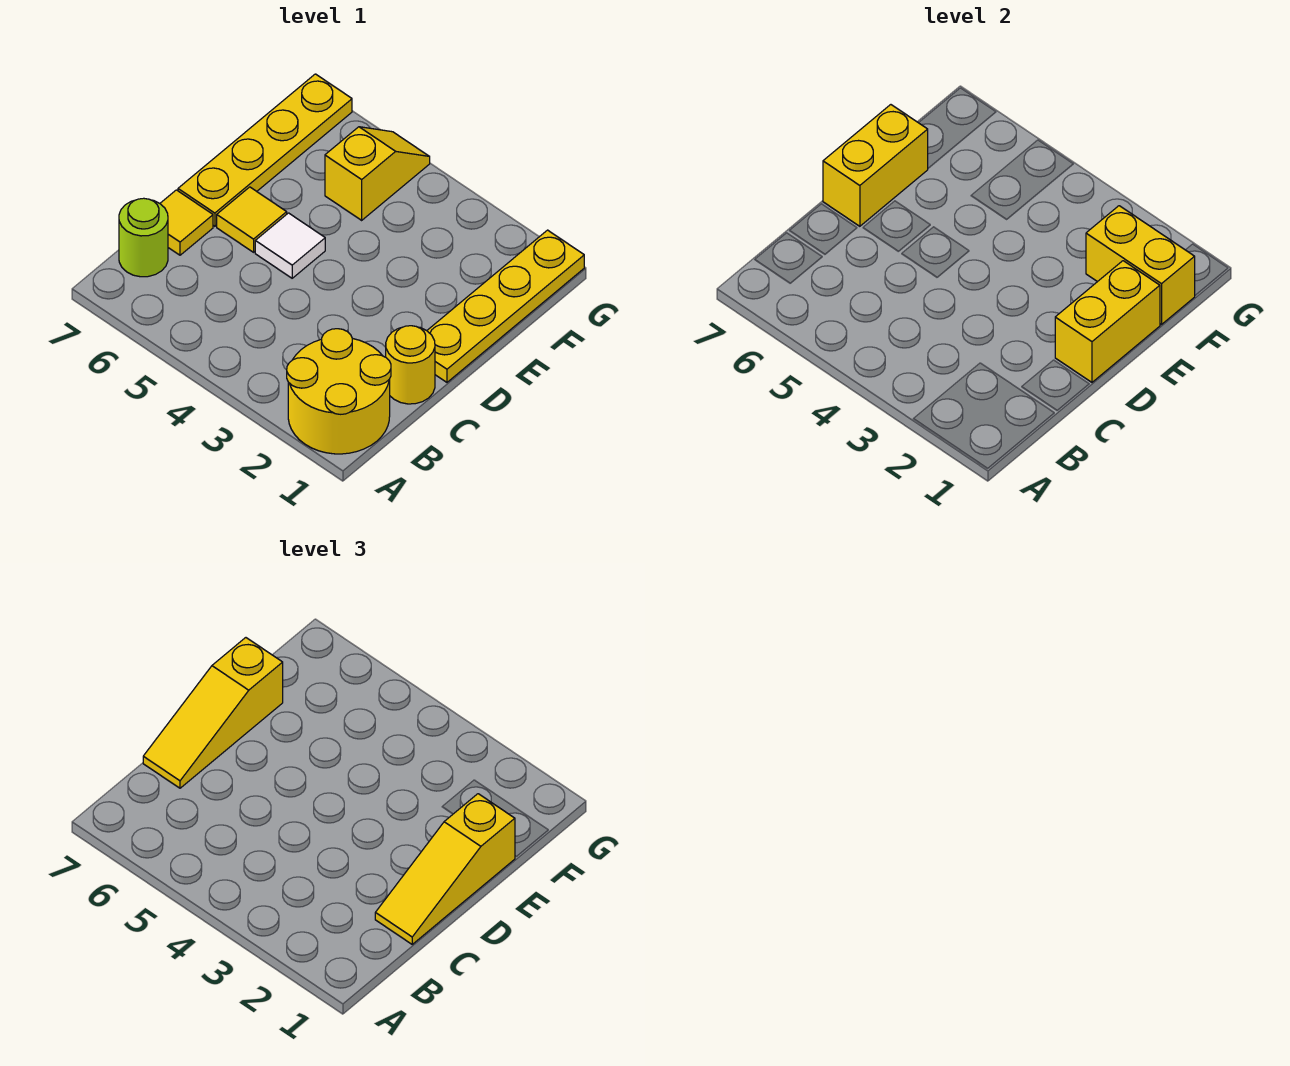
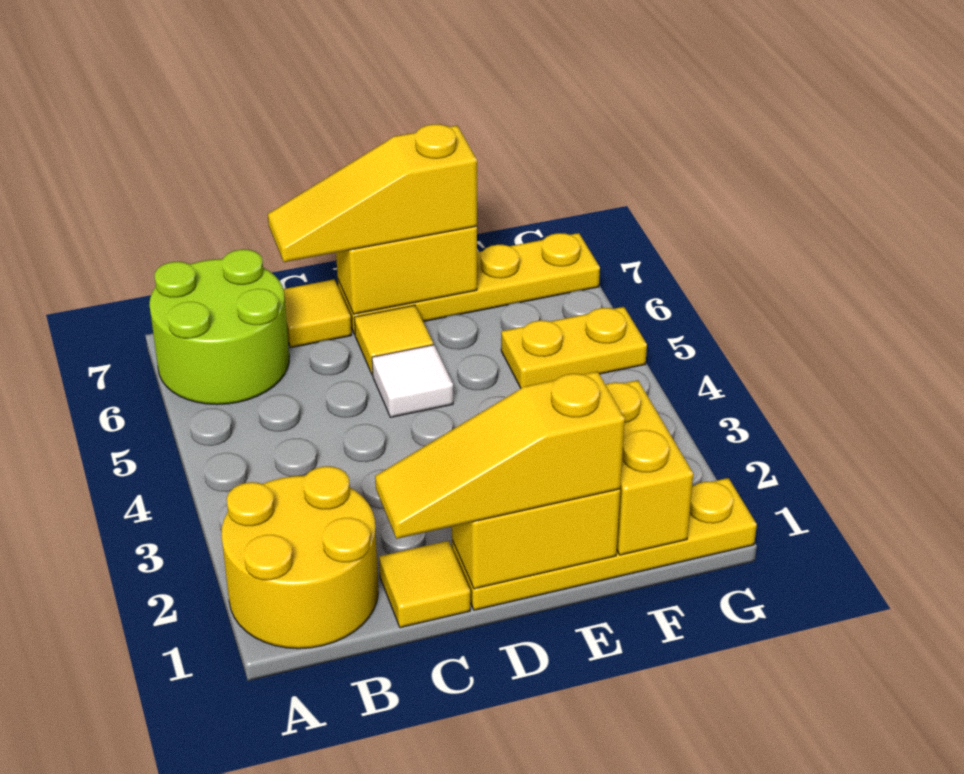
lime 1x1 round brick [119,198,168,277] -> lime 2x2 round brick [149,249,289,405]
yellow 1x1 round brick [386,326,435,404] -> yellow 1x1 tile [379,541,470,628]
yellow 1x2 slope [325,127,430,220] -> yellow 1x2 plate [501,307,647,388]

